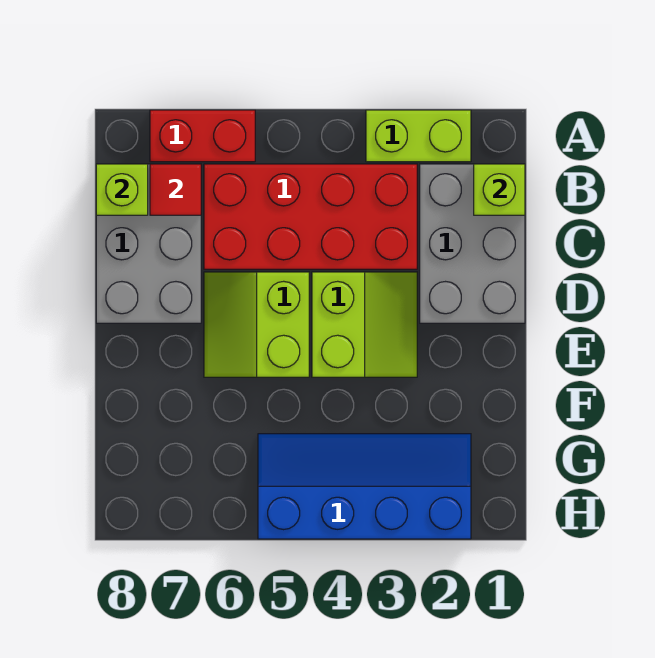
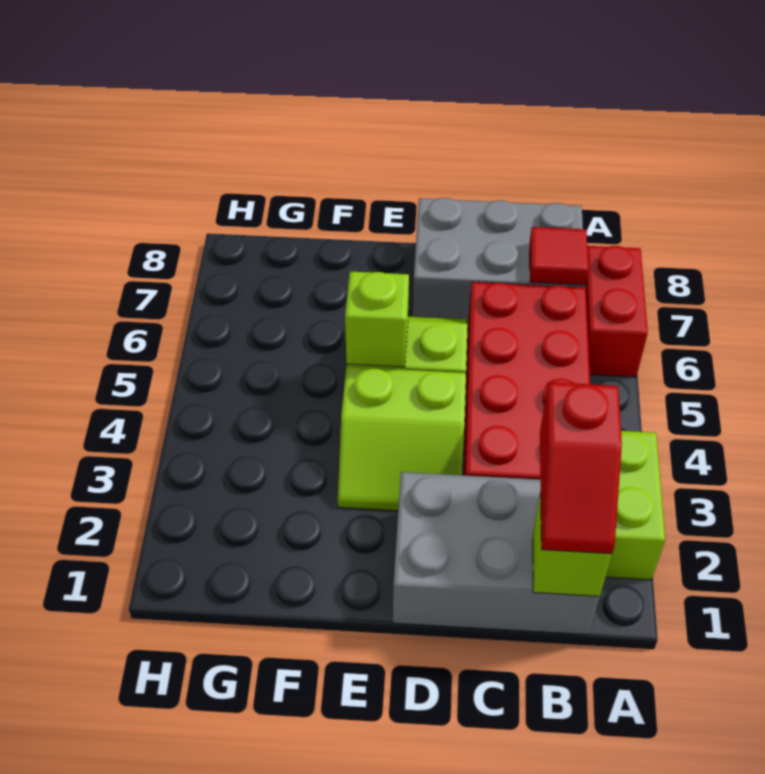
none -> red 1x2 slope [540,382,622,554]
lime 1x1 brick [96,164,148,215] -> lime 1x1 brick moved to [345,272,409,367]
blue 2x4 slope [258,434,471,539] -> none

